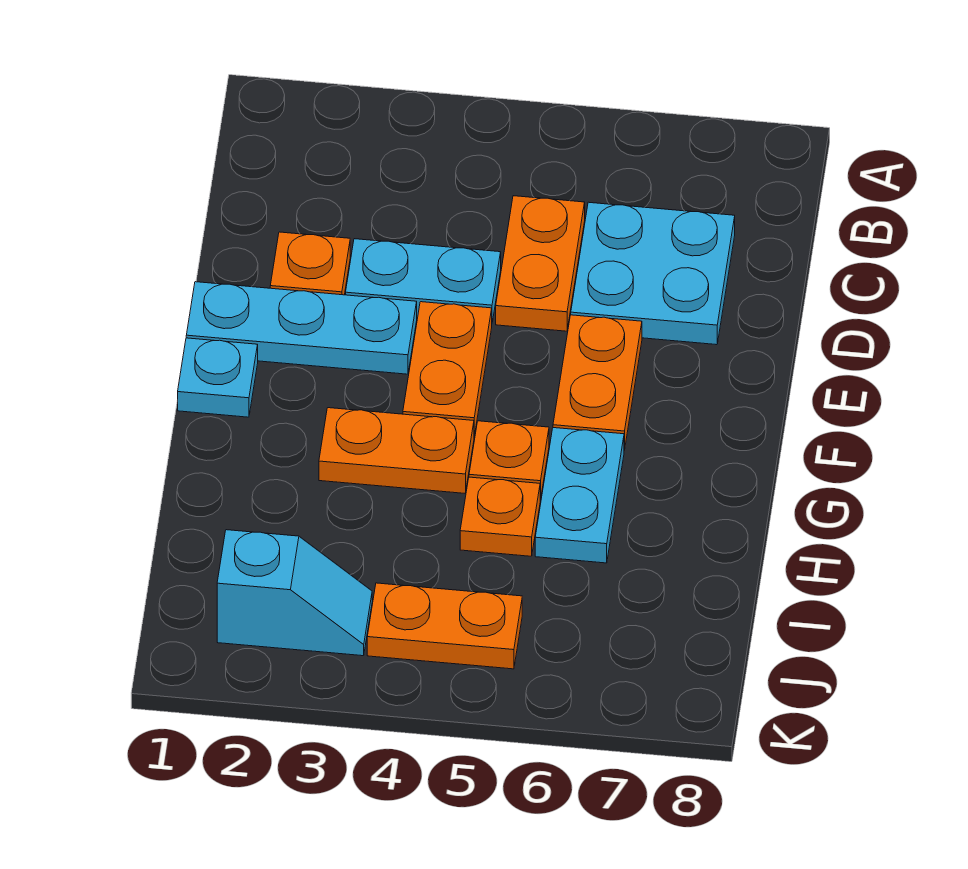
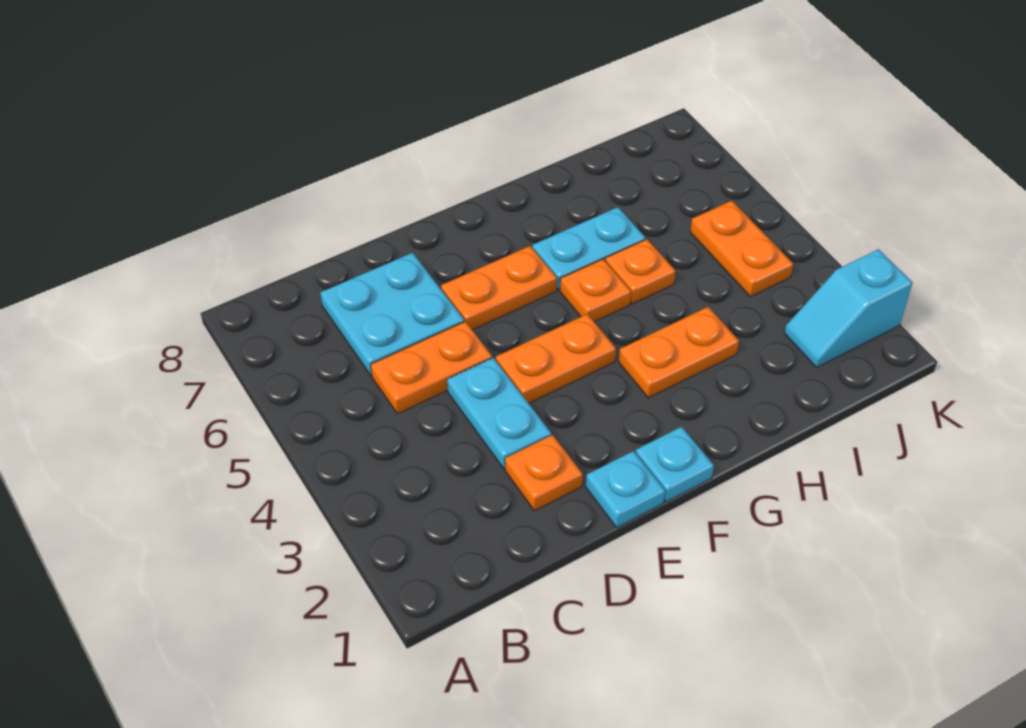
cyan 1x3 plate [186,282,417,374] -> cyan 1x1 plate [586,451,665,528]
orange 1x2 plate [319,408,474,493] -> orange 1x2 plate turned to [619,307,739,398]
cyan 1x2 slope [217,530,372,656] -> cyan 1x2 slope turned to [784,249,913,368]

